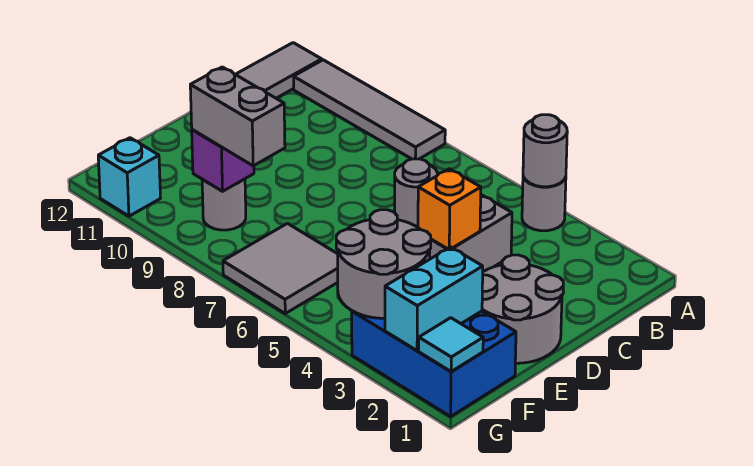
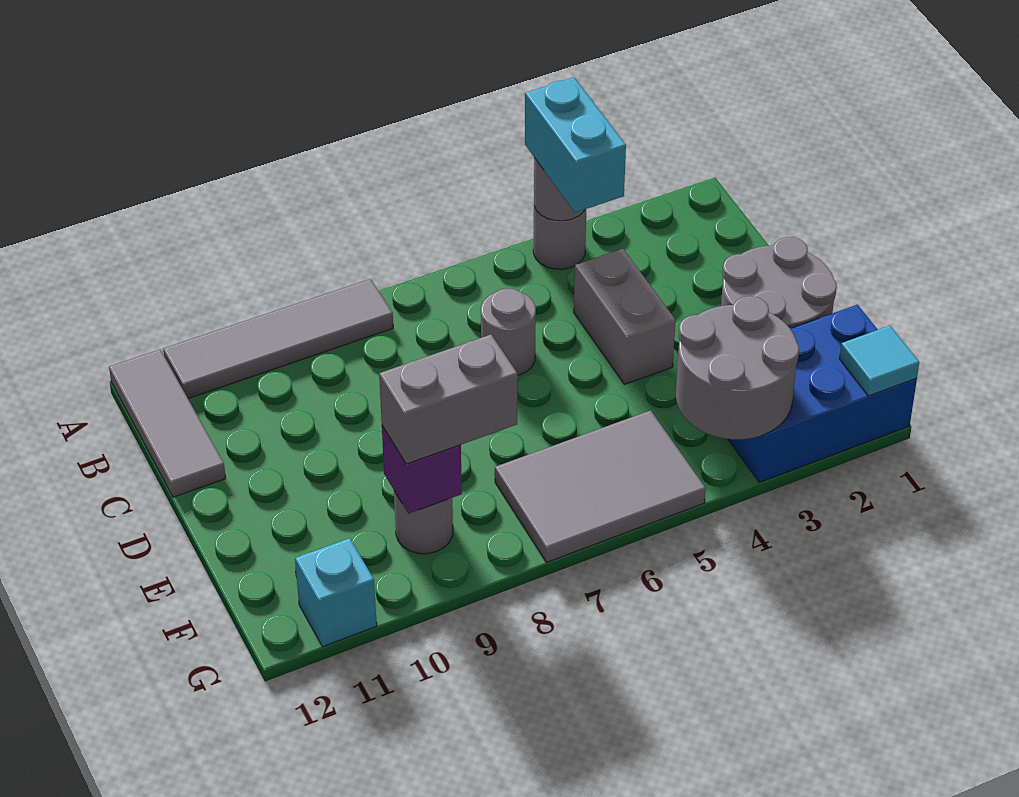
orange 1x1 brick [418,169,481,249] -> none
cyan 1x2 brick [385,247,483,351] -> cyan 1x2 brick moved to [525,78,626,213]
grey 2x2 tile [223,224,338,313] -> grey 2x3 tile [495,410,706,562]

